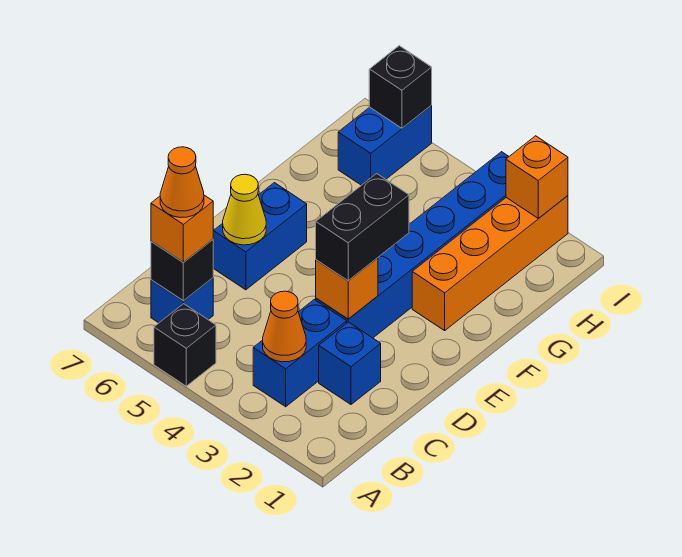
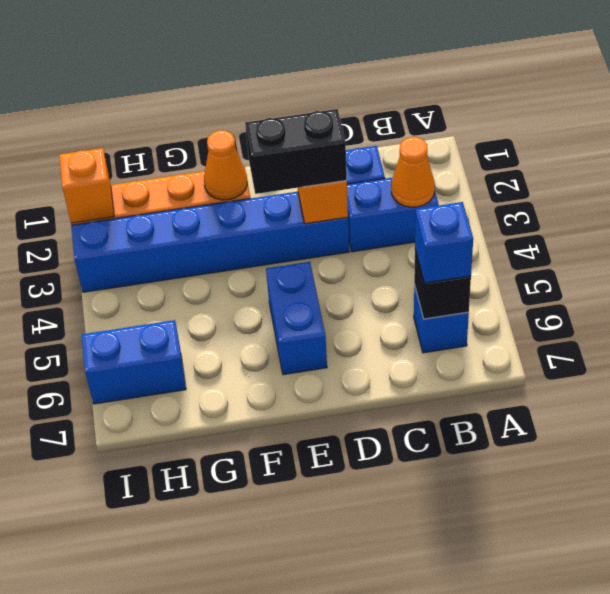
black 1x1 brick [154,304,216,386] -> none
orange 1x1 brick [151,195,213,263] -> blue 1x1 brick [415,202,473,283]
orange 1x1 cone [160,147,204,217] -> orange 1x1 cone moved to [204,130,247,200]
blue 1x2 brick [213,183,307,290] -> blue 1x2 brick turned to [266,262,327,375]
yellow 1x1 cone [223,174,266,245] -> none
black 1x1 brick [369,46,432,128] -> none

